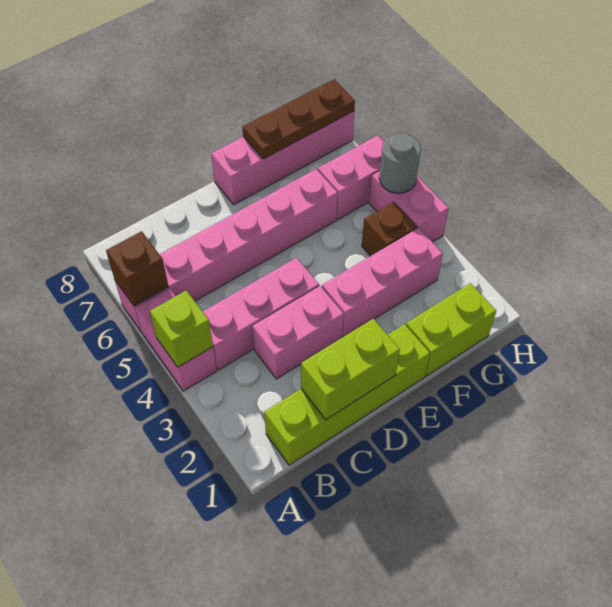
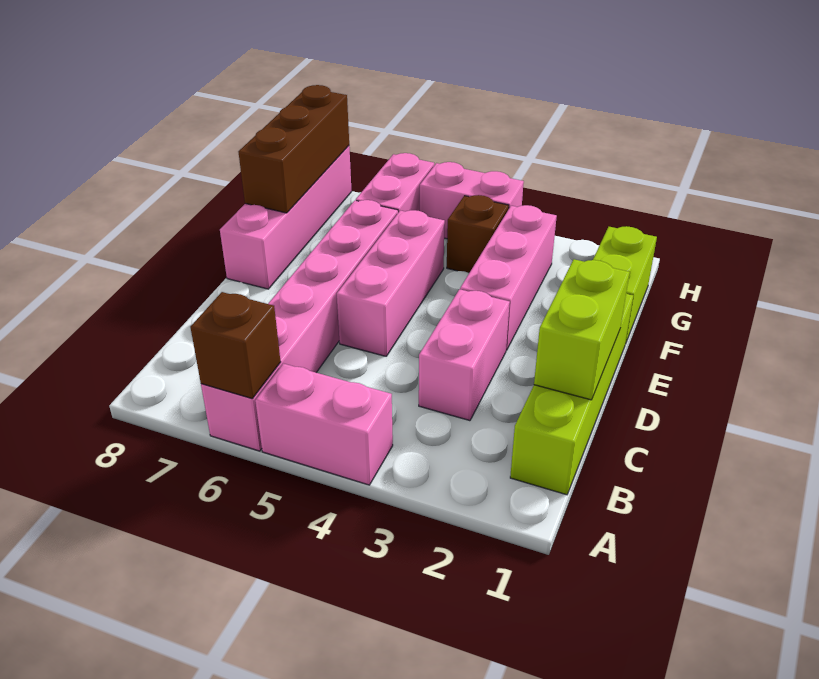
lime 1x1 brick [150,291,213,367] -> none
pink 1x3 brick [203,258,319,370] -> pink 1x3 brick moved to [337,210,445,356]
brown 1x3 plate [243,79,355,159] -> brown 1x3 brick [239,85,349,213]
grey 1x1 round brick [379,133,421,193] -> none

